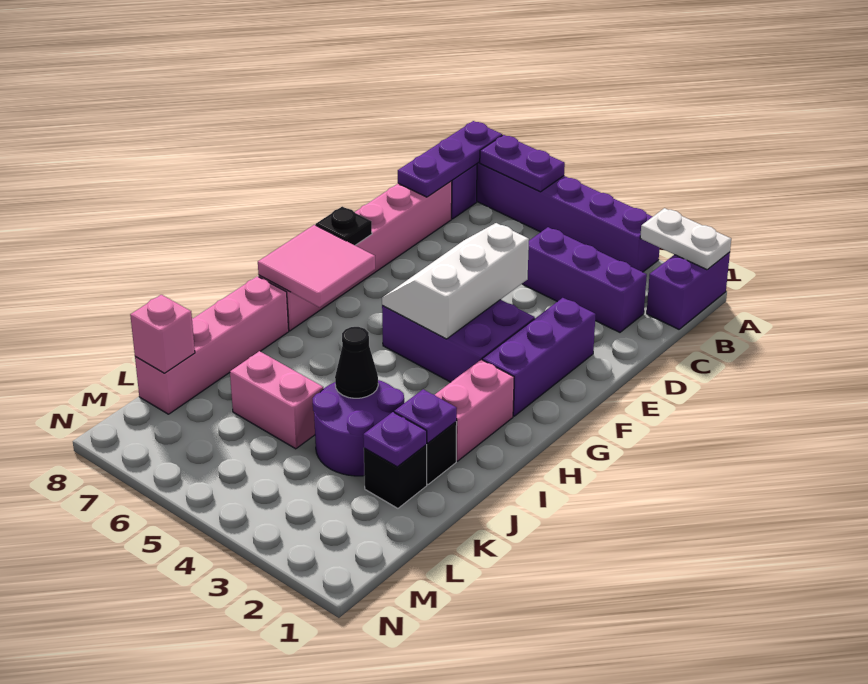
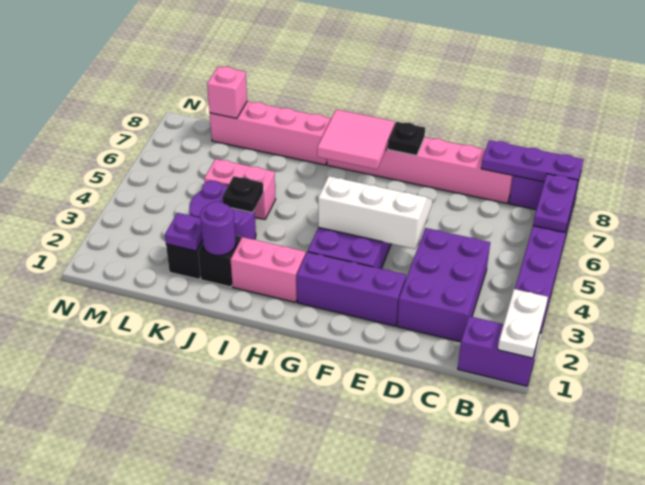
purple 1x3 brick [522,227,647,332] -> purple 2x3 brick [397,228,490,342]
purple 1x1 plate [394,389,457,443] -> purple 1x1 round brick [200,202,236,255]
black 1x1 cone [335,327,378,398] -> black 1x1 plate [222,176,264,213]
pink 1x2 brick [230,351,323,449] -> pink 1x2 brick turned to [204,159,276,219]

